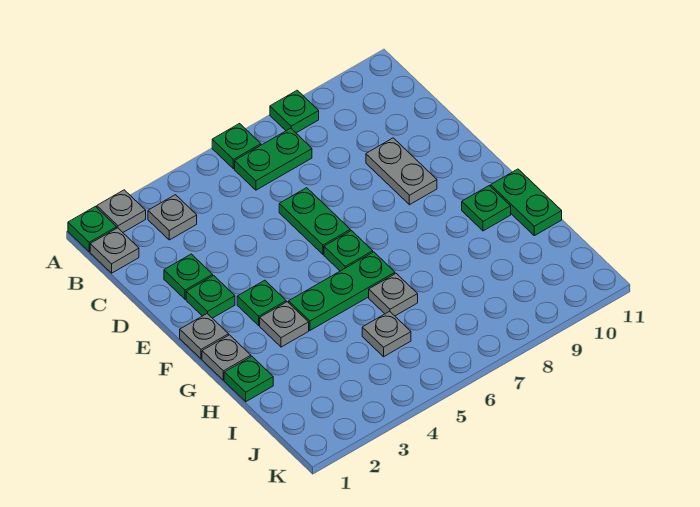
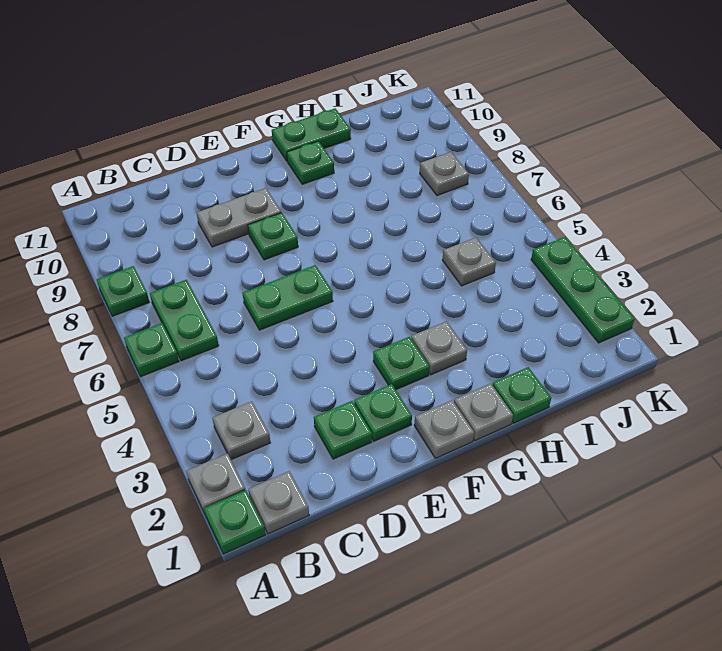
green 1x1 plate [324,231,373,271] -> green 1x1 plate moved to [248,213,298,260]
green 1x3 plate [289,252,395,330] -> green 1x3 plate moved to [531,237,635,343]
grey 1x1 plate [369,274,418,316] -> grey 1x1 plate moved to [420,152,469,196]

